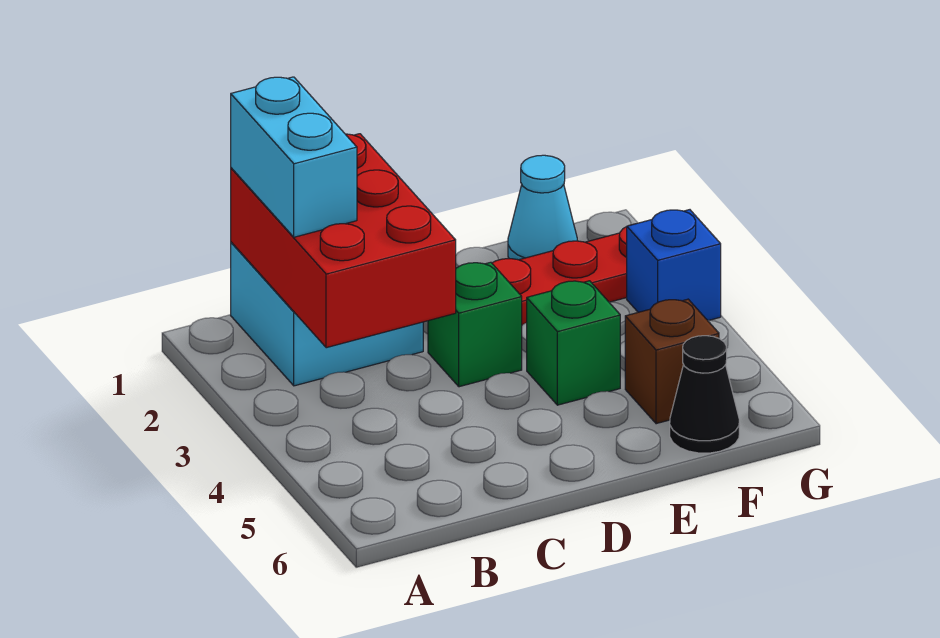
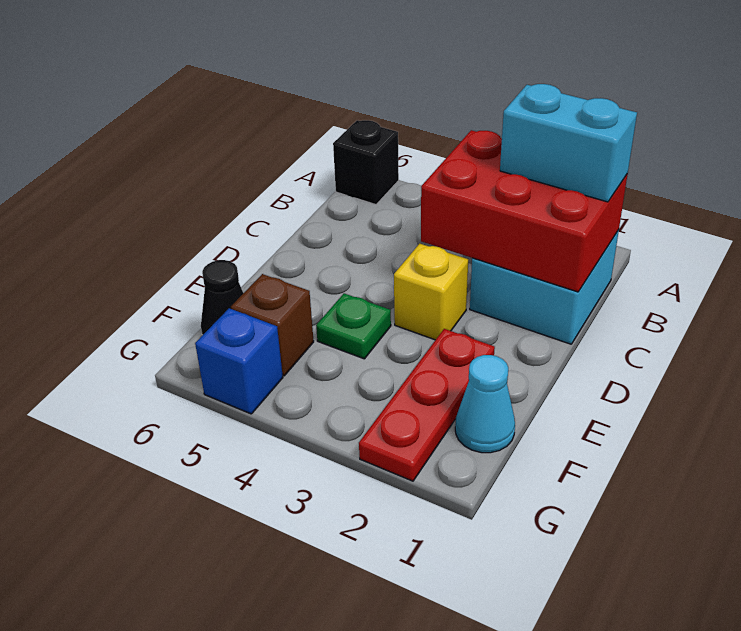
none -> black 1x1 brick [333,120,399,205]
green 1x1 brick [428,262,522,387] -> yellow 1x1 brick [394,244,468,340]
green 1x1 brick [527,281,620,405] -> green 1x1 plate [316,293,391,359]
blue 1x1 brick [627,210,721,320] -> blue 1x1 brick moved to [195,308,283,414]

